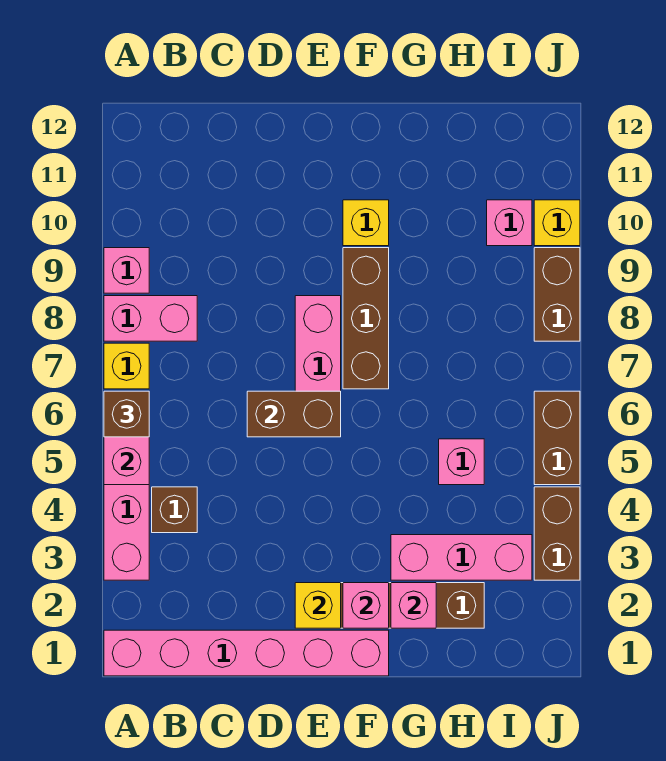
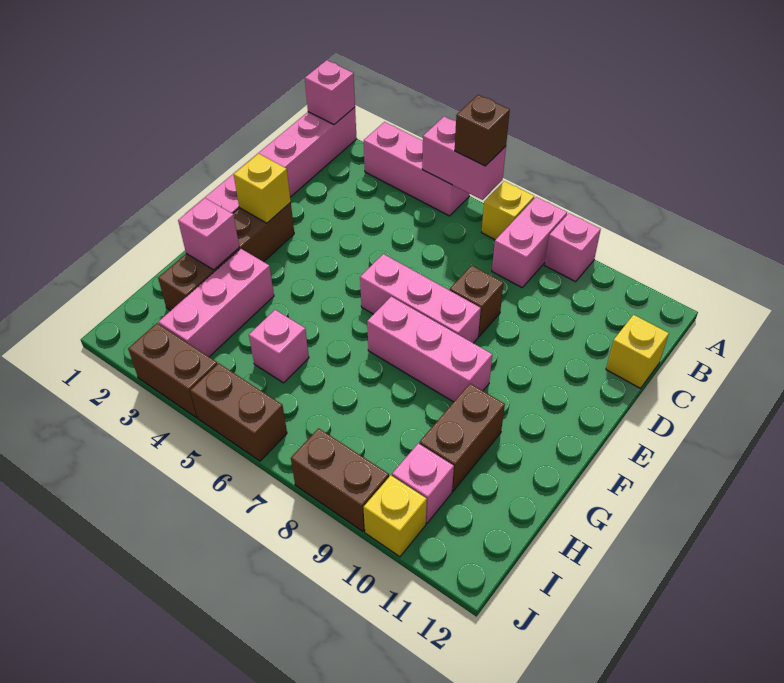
brown 1x1 brick [152,487,197,533] -> brown 1x1 brick moved to [450,265,504,336]
brown 1x2 brick [247,391,341,437] -> brown 1x2 brick moved to [419,384,505,491]
pink 1x1 brick [343,583,389,628] -> pink 1x1 brick moved to [305,60,355,125]
brown 1x3 brick [343,248,389,389] -> pink 1x3 brick [367,297,492,402]
yellow 1x1 brick [343,200,389,246] -> yellow 1x1 brick moved to [606,315,669,388]

